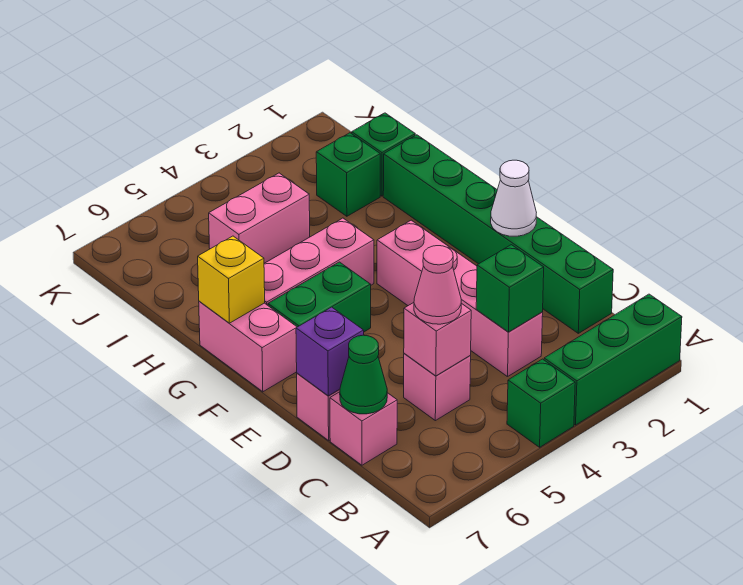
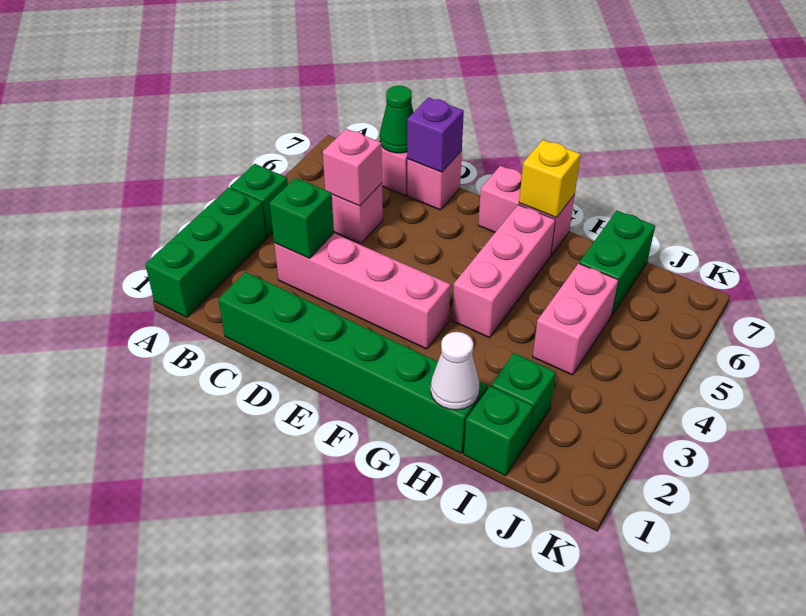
pink 1x1 cone [414,246,461,324] -> none
white 1x1 cone [491,160,536,236] -> white 1x1 cone moved to [431,332,479,410]
green 1x2 brick [268,262,371,332] -> green 1x2 brick moved to [579,211,655,316]

